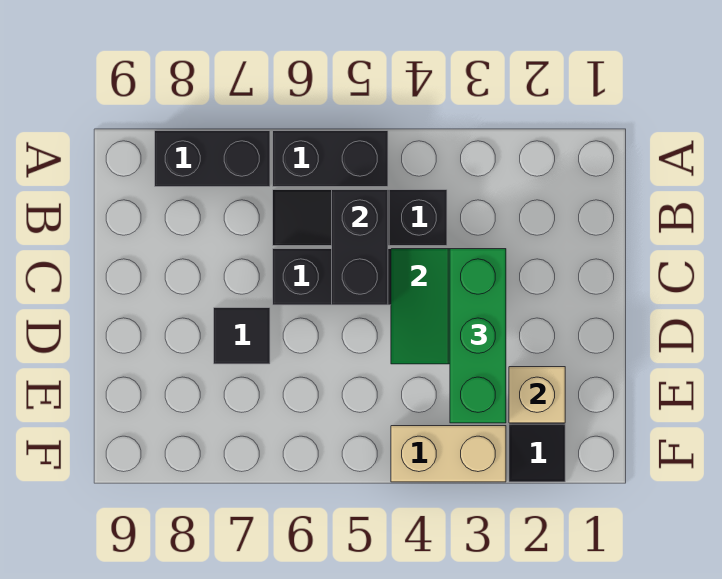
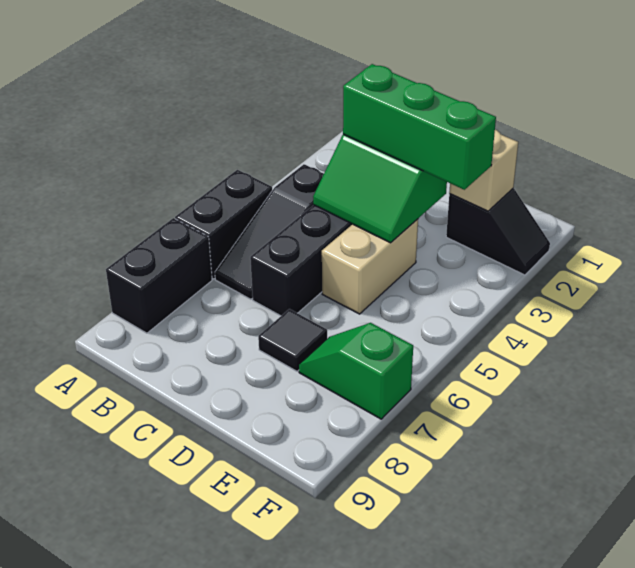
black 1x2 brick [332,190,388,305] -> none
none -> green 1x2 slope [299,323,413,419]
tan 1x2 brick [391,426,506,482] -> tan 1x2 brick moved to [322,219,418,314]

